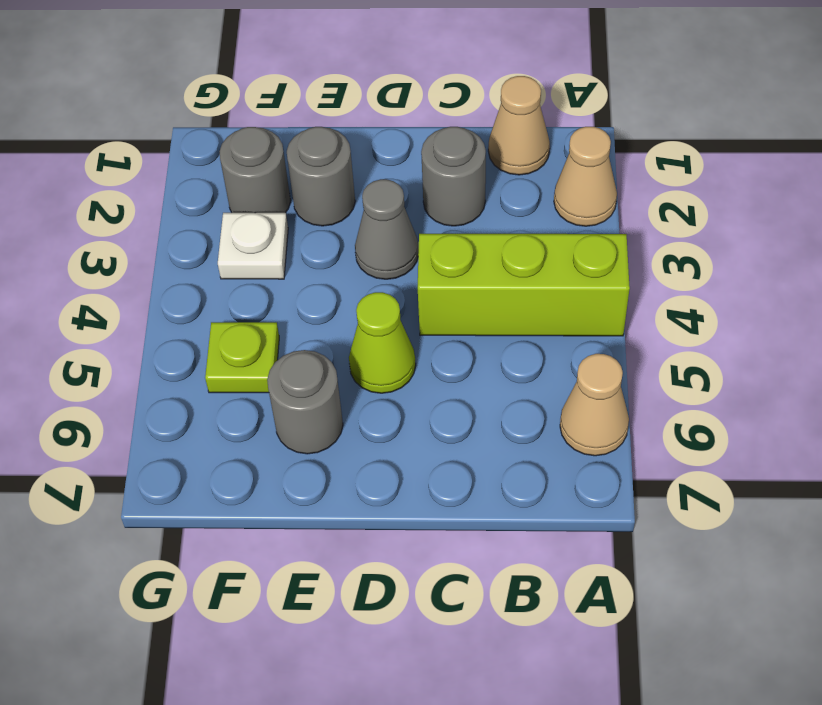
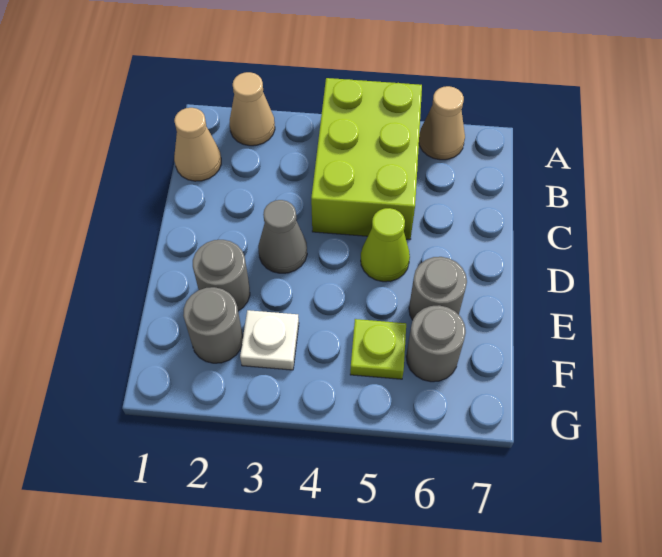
lime 1x3 brick [418,234,630,336] -> lime 2x3 brick [311,78,422,240]
grey 1x1 round brick [421,127,486,226] -> grey 1x1 round brick moved to [406,305,466,382]

